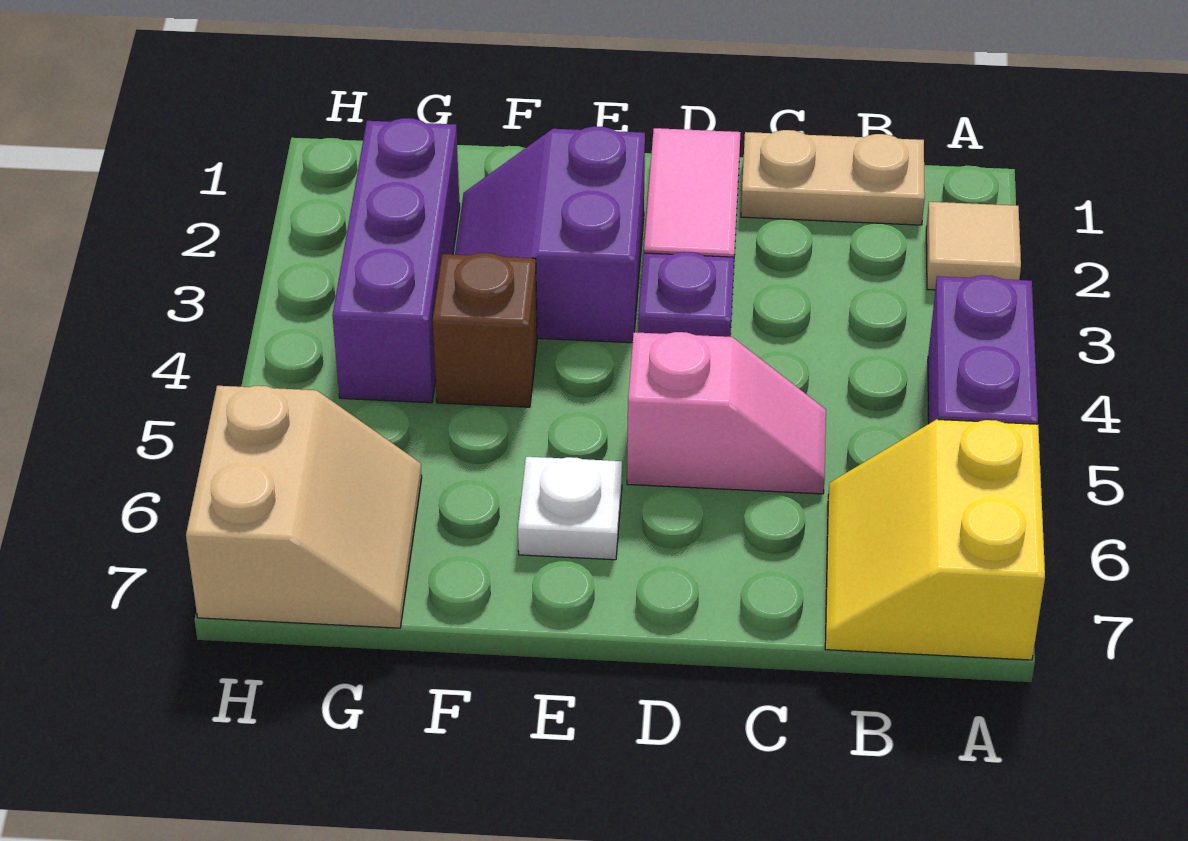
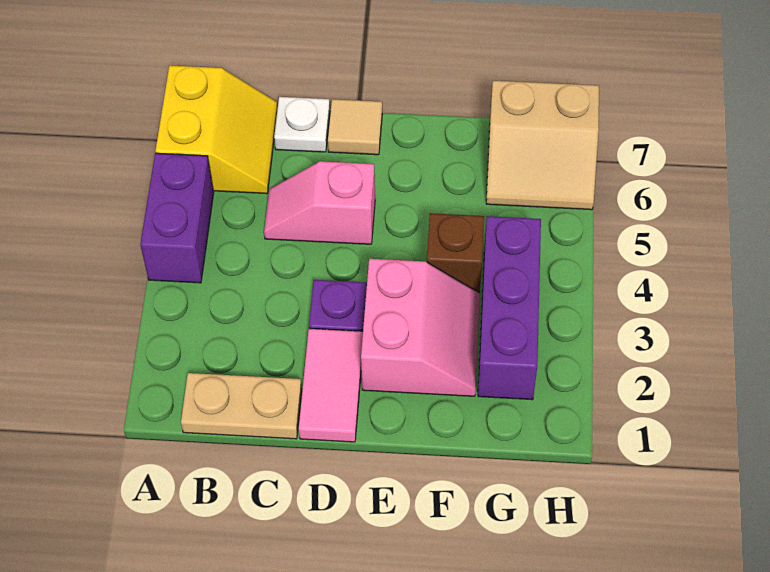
tan 1x1 tile [926,202,1021,290] -> tan 1x1 tile moved to [328,99,382,155]
purple 2x2 slope [455,126,645,343] -> pink 2x2 slope [361,259,480,396]
white 1x1 plate [518,457,622,560] -> white 1x1 plate moved to [274,97,330,152]
tan 2x2 slope [186,386,422,628] -> tan 2x2 slope turned to [486,80,599,210]

